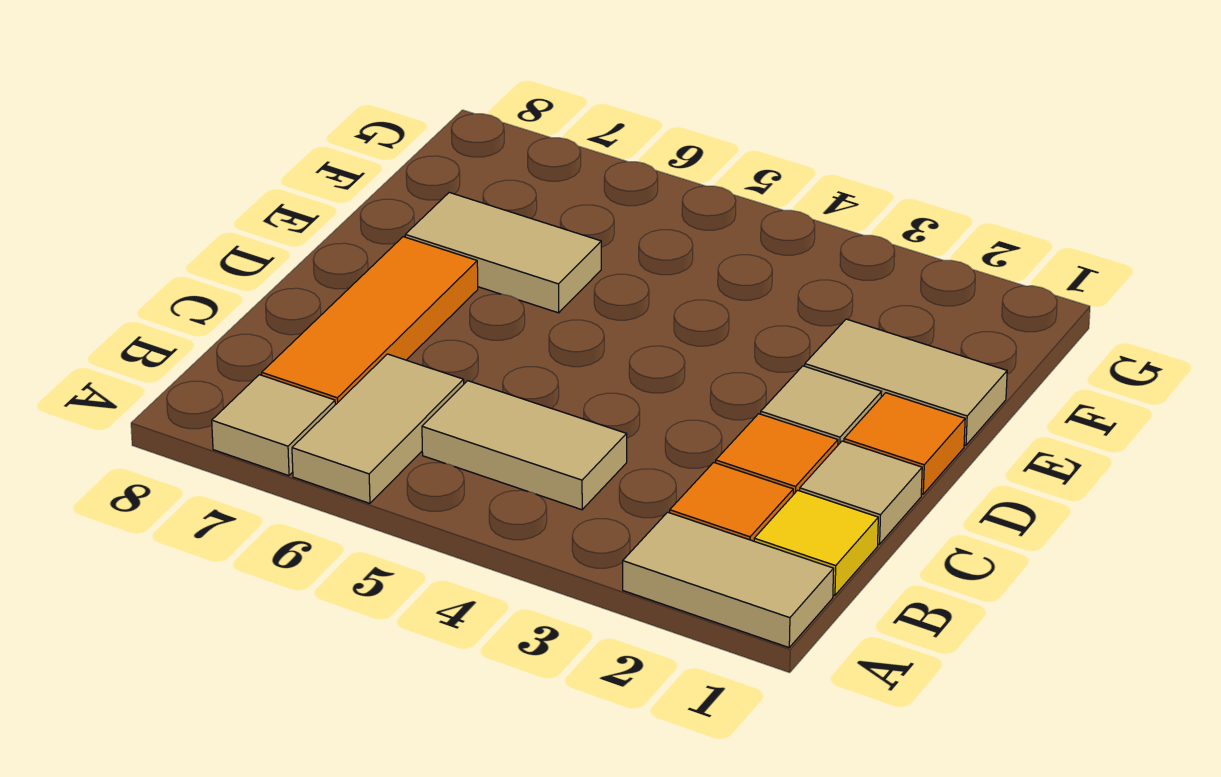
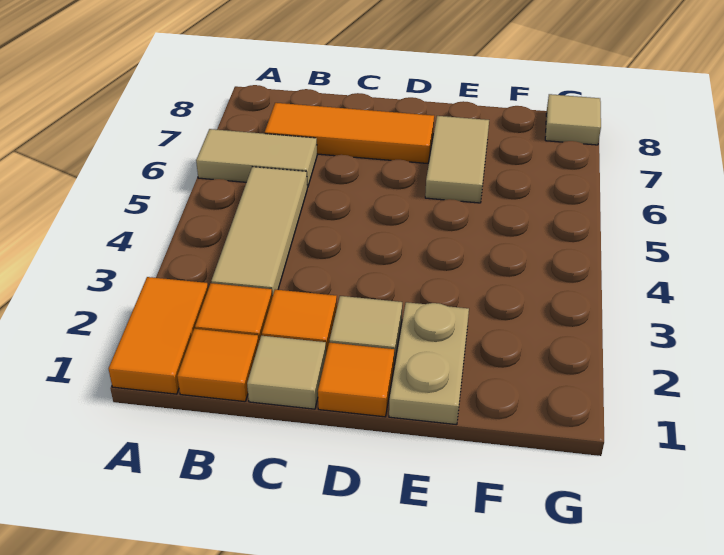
tan 1x2 tile [623,512,834,647] -> orange 1x2 tile [109,277,208,394]
tan 1x1 tile [212,375,335,476] -> tan 1x1 tile moved to [545,94,601,145]
yellow 1x1 tile [754,490,878,595] -> orange 1x1 tile [177,329,259,402]
tan 1x2 tile [422,381,627,510] -> tan 1x3 tile [211,167,308,297]
tan 1x2 tile [805,319,1007,445] -> tan 1x2 plate [389,302,469,425]

